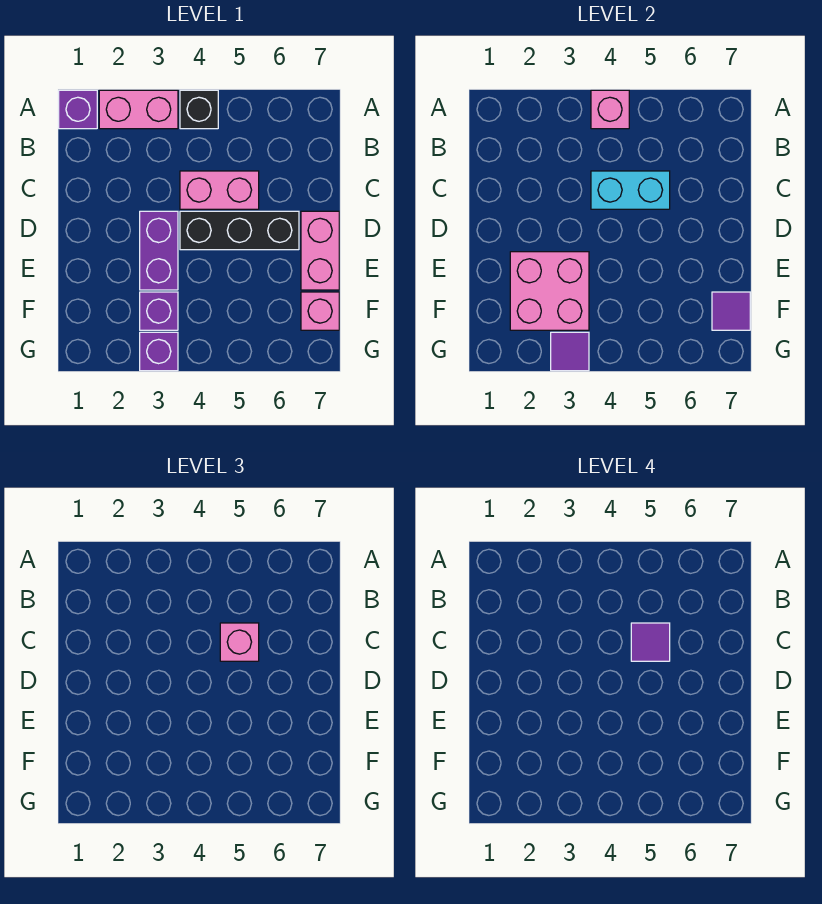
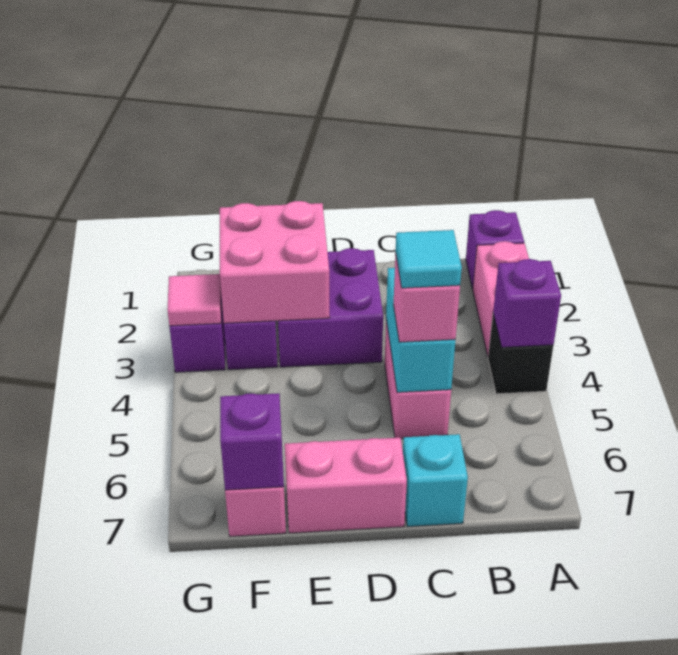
pink 1x1 brick [591,90,629,129] -> purple 1x1 brick [493,259,561,347]
purple 1x1 tile [631,623,670,661] -> cyan 1x1 tile [396,230,462,288]
none -> cyan 1x1 brick [403,434,468,527]
purple 1x2 brick [140,211,178,290] -> purple 2x2 brick [278,248,383,367]
black 1x3 brick [180,211,299,250] -> none
purple 1x1 tile [712,292,750,330] -> purple 1x1 brick [220,393,284,490]
purple 1x1 tile [551,332,589,371] -> pink 1x1 tile [167,274,221,326]

